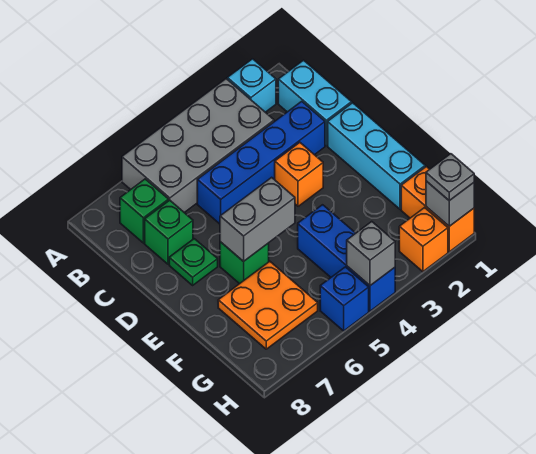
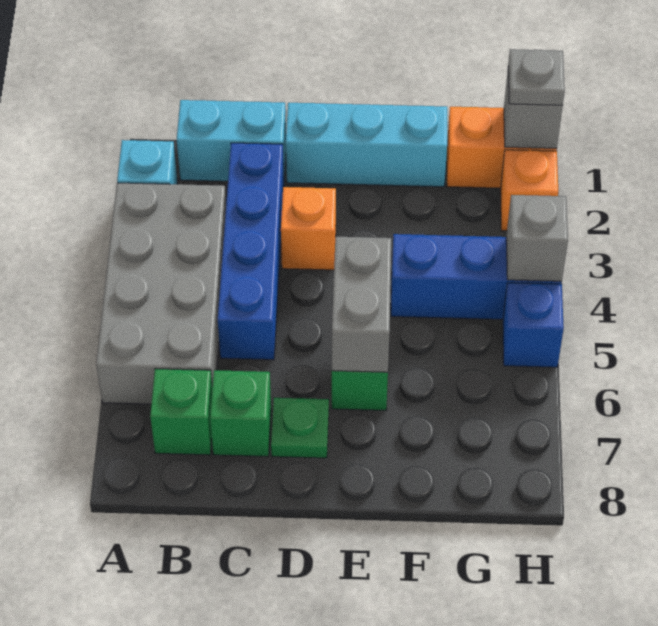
orange 2x2 plate [218,261,318,349] -> none

